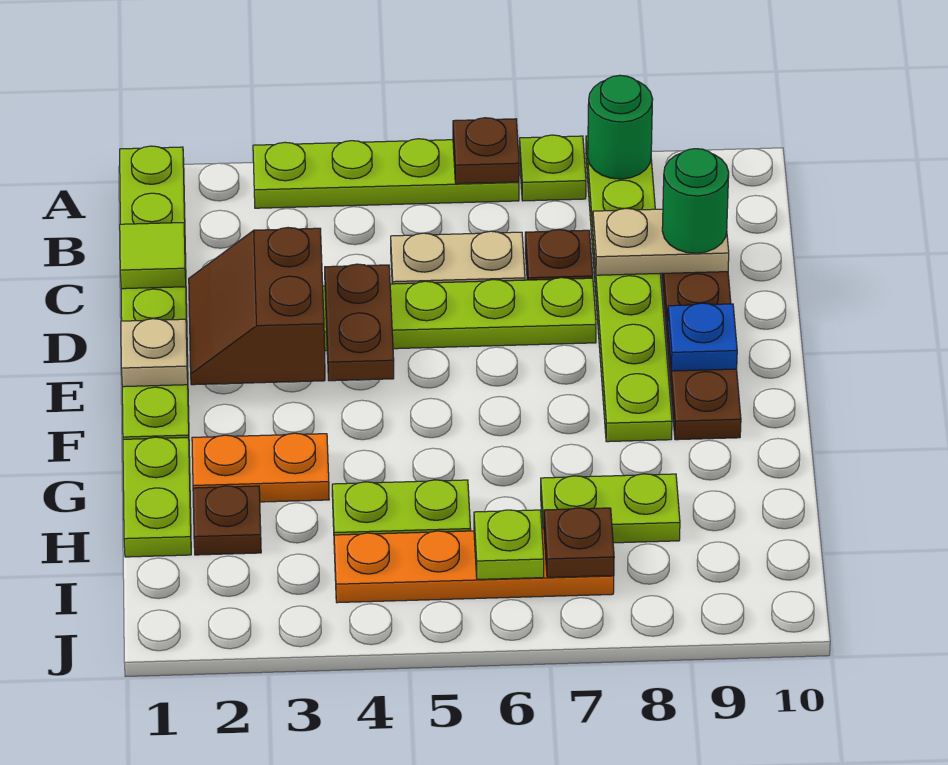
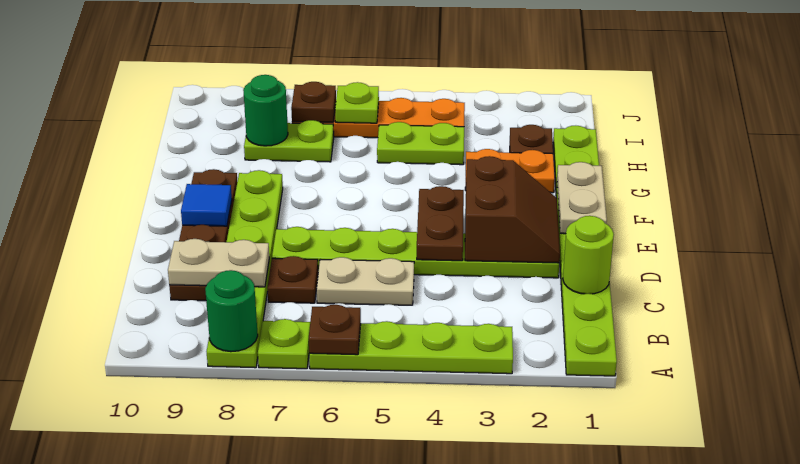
lime 1x1 tile [120,223,186,289] -> lime 1x1 round brick [563,216,614,294]
green 1x1 round brick [662,149,729,253] -> green 1x1 round brick moved to [243,75,288,146]
tan 1x1 plate [121,319,188,387] -> tan 1x2 plate [557,162,607,234]
blue 1x1 plate [668,303,737,371] -> blue 1x1 tile [181,184,232,226]

